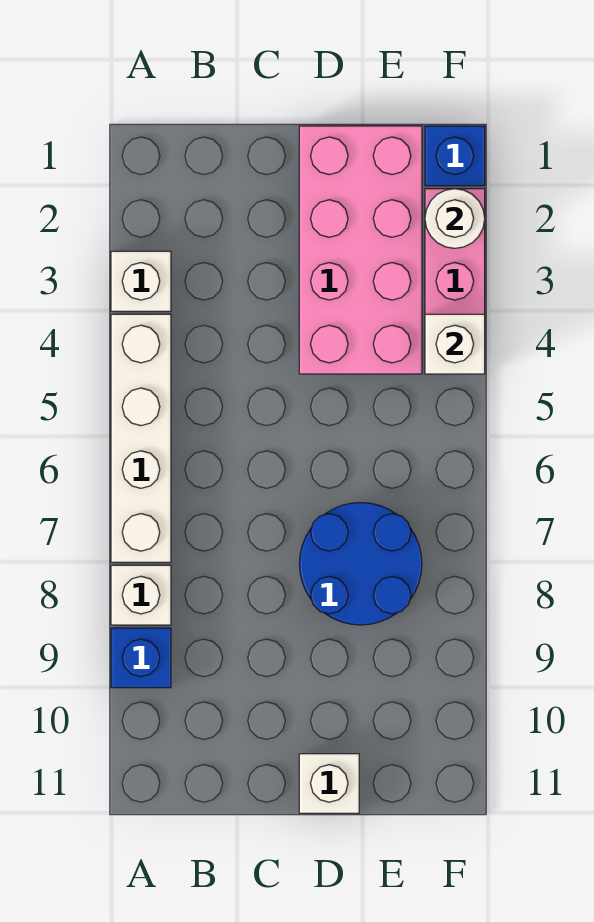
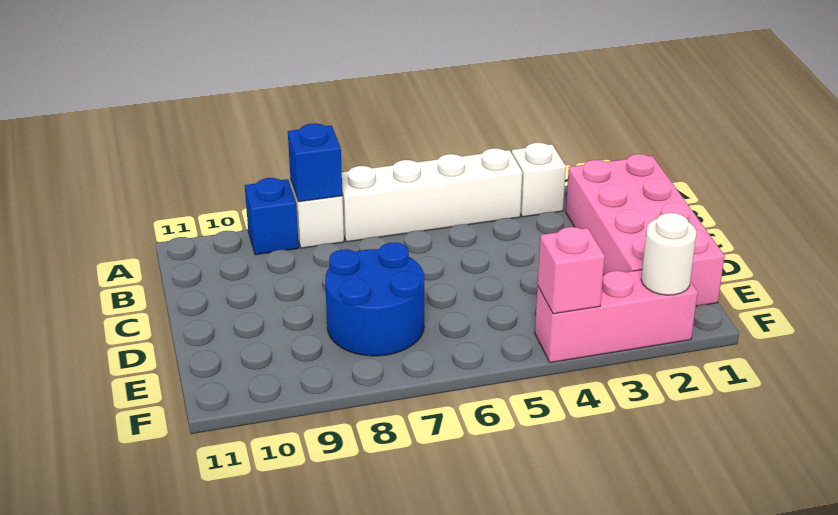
pink 2x4 brick [299,126,422,374] -> pink 2x4 brick turned to [566,154,725,306]
white 1x1 brick [299,754,359,813] -> none
blue 1x1 brick [425,126,485,186] -> blue 1x1 brick moved to [288,123,342,202]
white 1x1 brick [425,314,485,374] -> pink 1x1 brick [538,227,605,314]

